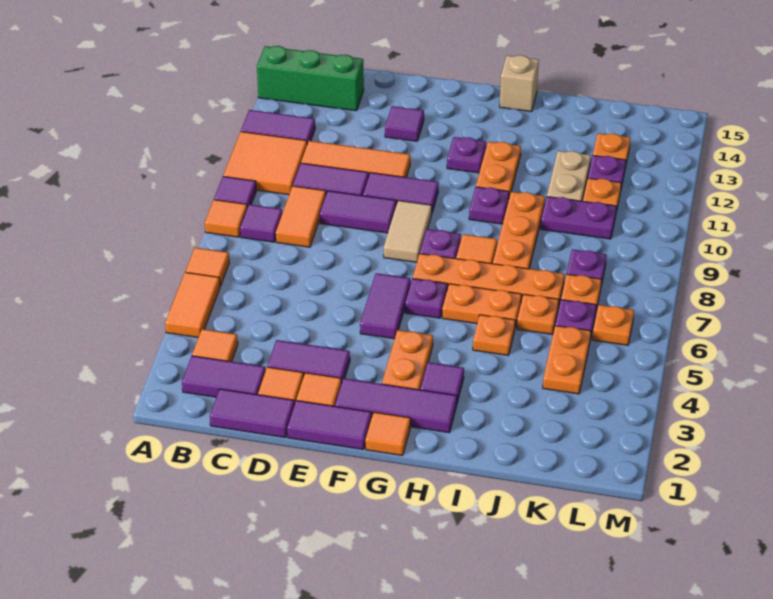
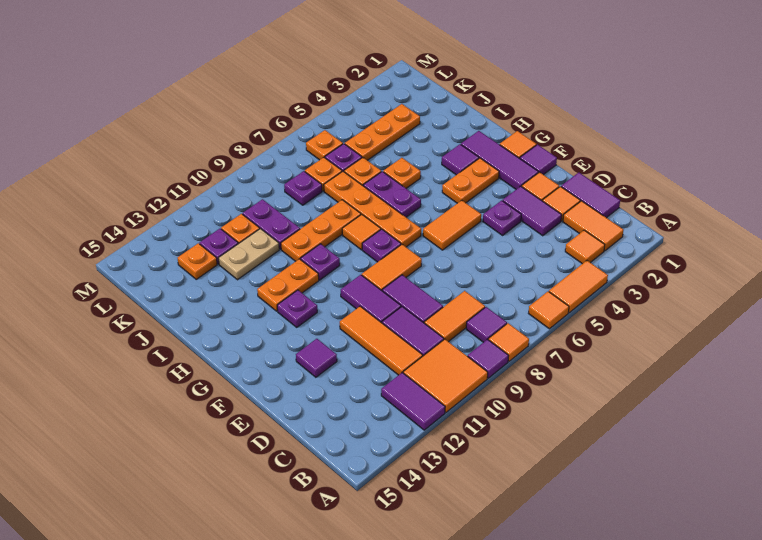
green 1x3 brick [257,46,364,111] -> none
purple 1x2 tile [182,356,265,397] -> orange 1x2 tile [563,201,623,251]
purple 1x2 tile [287,400,372,449] -> purple 1x1 tile [520,145,557,175]
purple 1x2 tile [360,273,410,339] -> orange 1x2 tile [423,200,481,250]
tan 1x2 tile [384,201,432,262] -> orange 1x2 tile [362,244,422,290]
purple 1x1 plate [405,278,447,318] -> purple 1x1 plate moved to [483,200,521,235]
orange 1x2 plate [442,284,521,327] -> purple 1x2 plate [363,171,421,217]
tan 1x1 brick [500,55,539,112] -> none
orange 1x2 plate [543,326,591,394] -> orange 1x3 plate [345,104,420,160]

